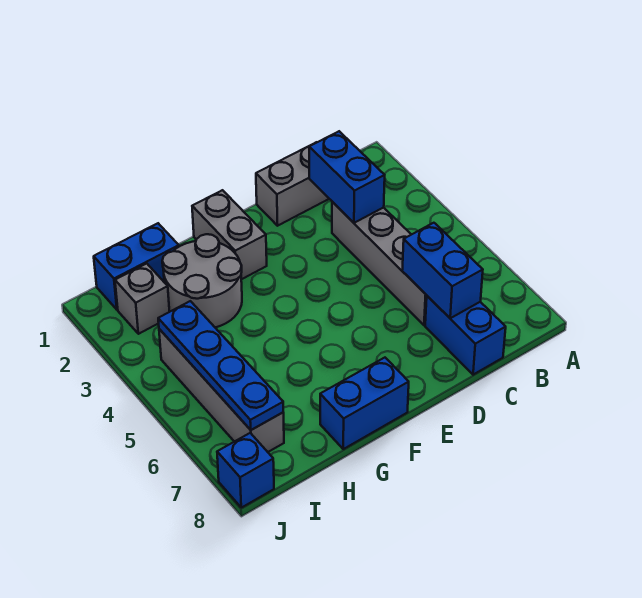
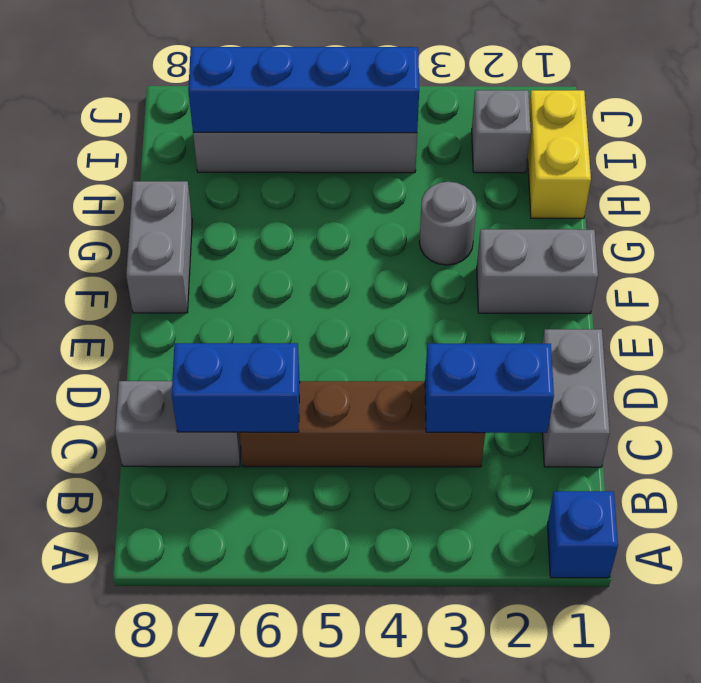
grey 1x4 brick [332,202,427,325] -> brown 1x4 brick [239,381,485,467]
blue 1x2 brick [425,296,506,375] -> grey 1x2 brick [115,381,241,467]
blue 1x2 brick [320,358,409,449] -> grey 1x2 brick [126,181,192,313]
grey 2x2 round brick [162,234,242,327] -> grey 1x1 round brick [419,182,477,265]
blue 1x2 brick [94,223,179,310] -> yellow 1x2 brick [528,90,591,218]
blue 1x4 plate [158,301,283,430] -> blue 1x4 brick [188,47,419,133]
blue 1x1 brick [217,433,274,508] -> blue 1x1 brick moved to [547,491,618,578]

